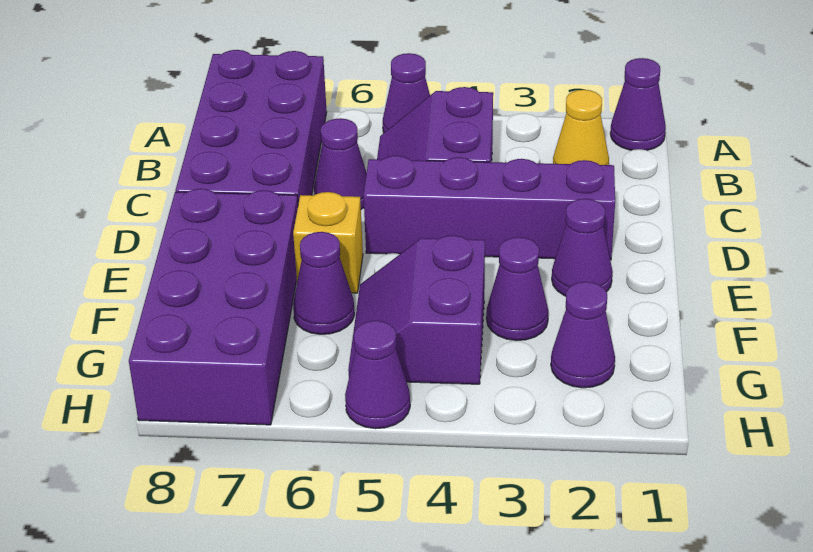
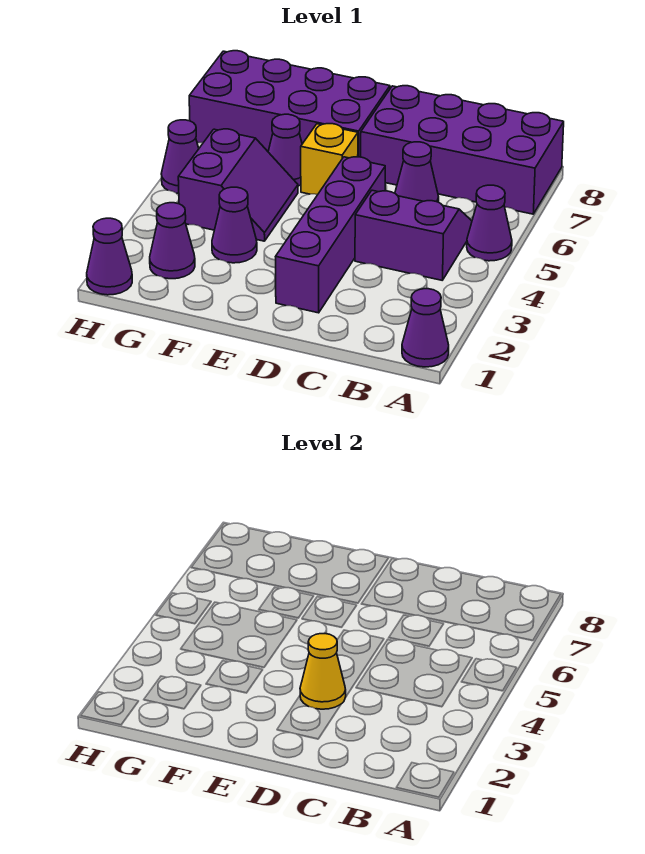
yellow 1x1 cone [553,90,609,165] -> yellow 1x1 cone moved to [300,634,346,709]
purple 1x1 cone [552,199,613,296] -> purple 1x1 cone moved to [87,218,132,295]
purple 2x2 slope [348,235,485,384] -> purple 2x2 slope turned to [178,129,298,241]

